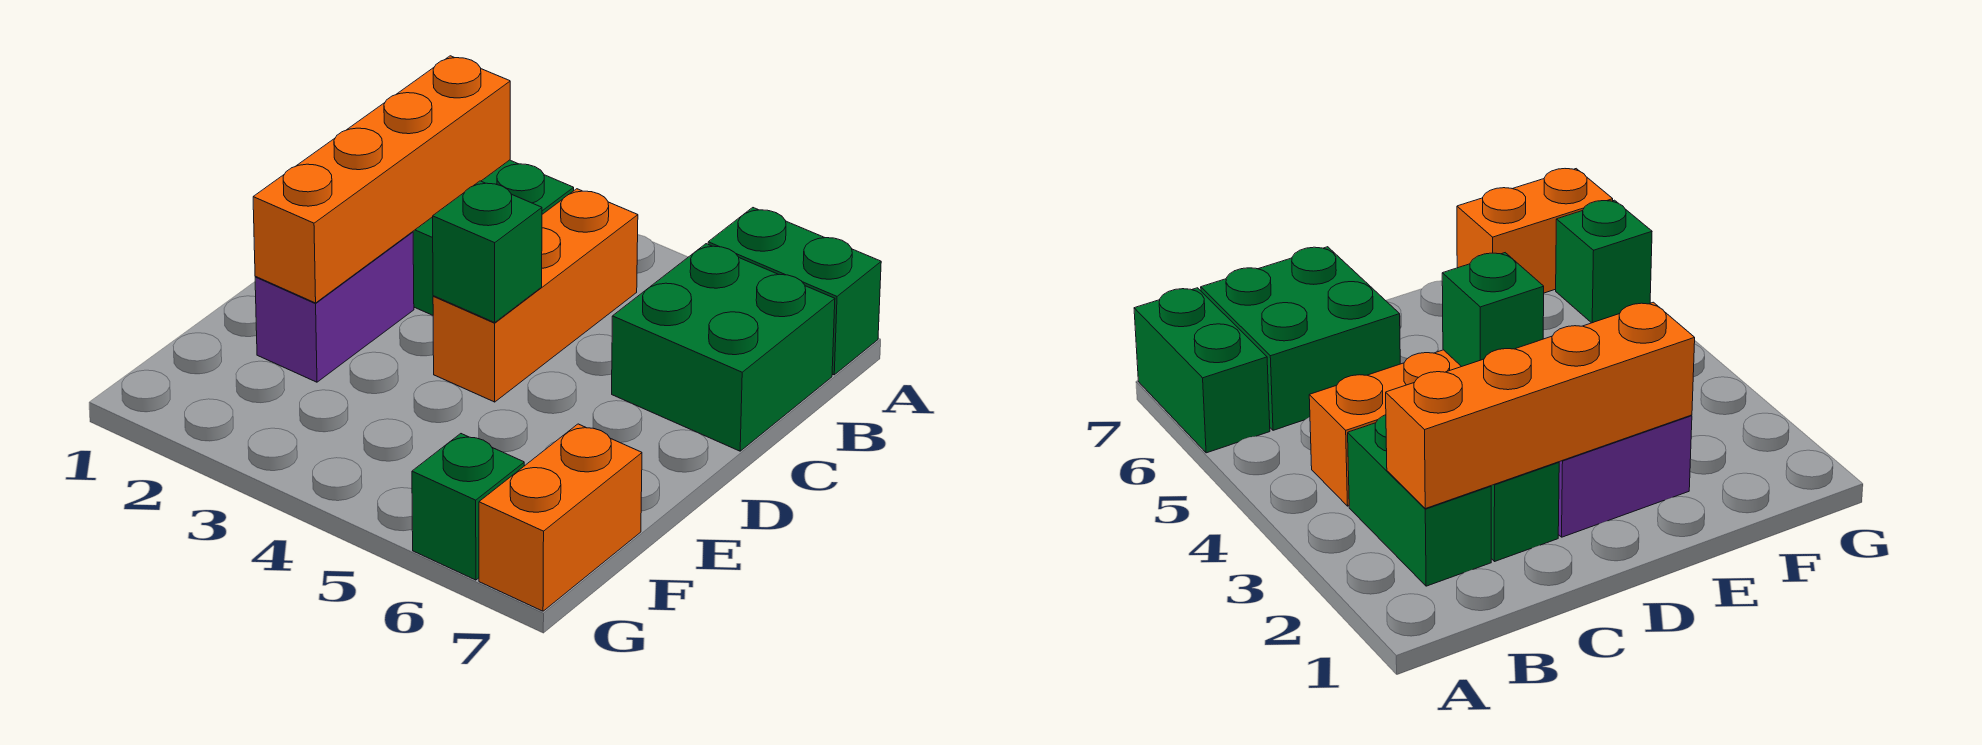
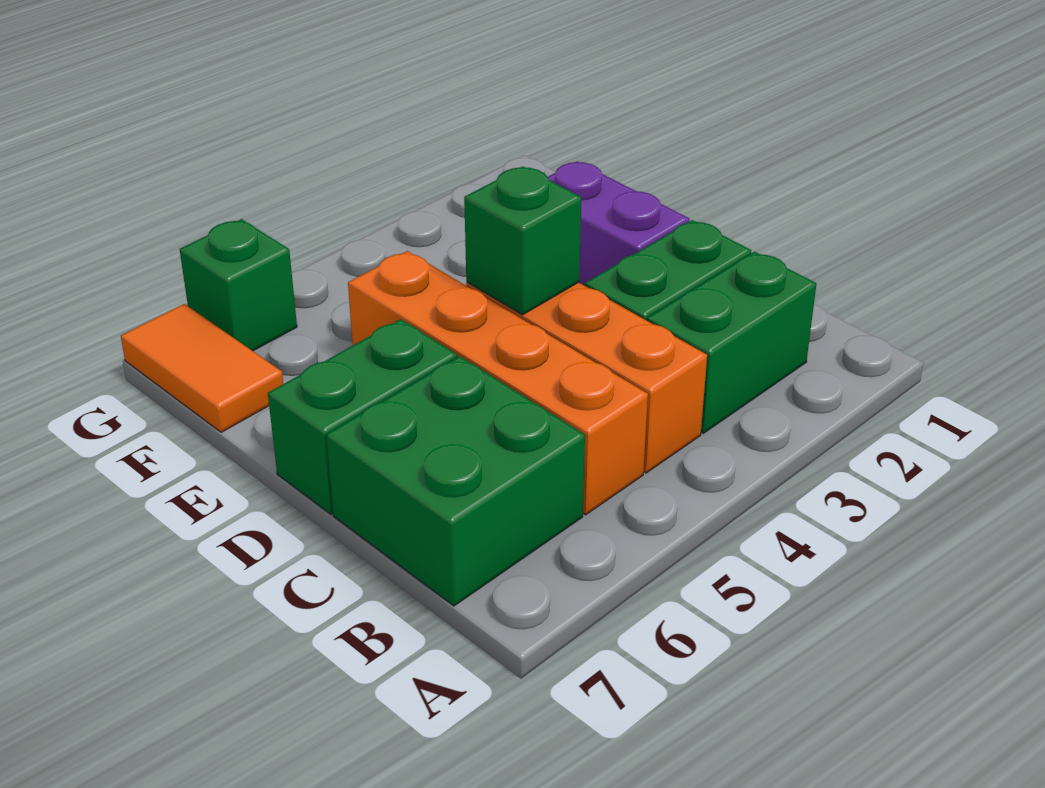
green 1x2 brick [708,208,881,375] -> green 1x2 brick moved to [268,319,457,514]
orange 1x4 brick [253,56,510,303] -> orange 1x4 brick moved to [348,251,648,515]
orange 1x2 brick [479,424,642,611] -> orange 1x2 tile [121,304,283,432]

